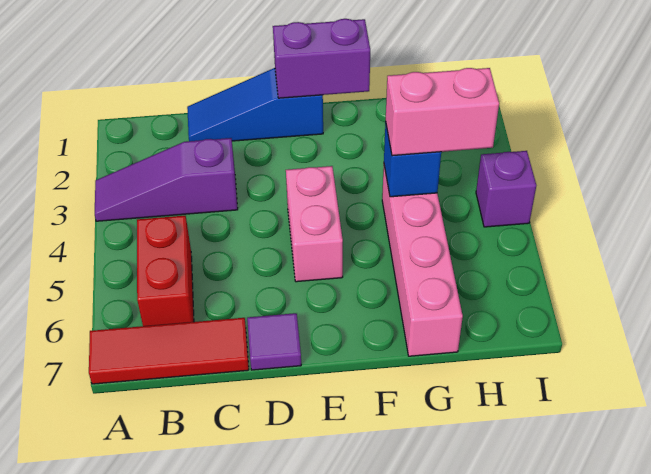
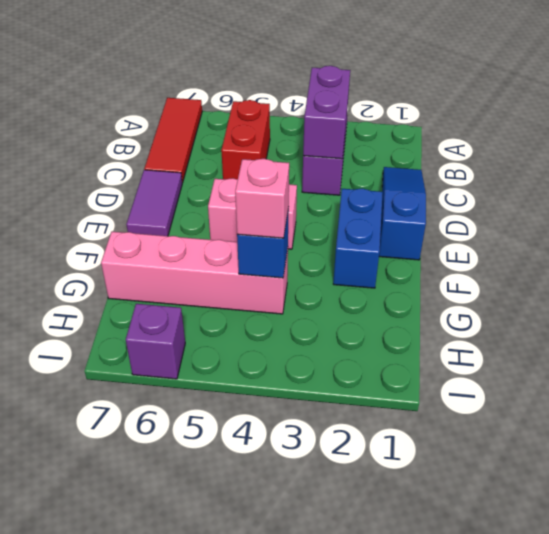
red 1x2 brick [137,216,194,326] -> red 1x2 brick turned to [221,100,270,180]
purple 1x1 tile [247,313,301,370] -> purple 1x2 tile [126,170,182,236]
purple 1x2 brick [273,19,370,98] -> purple 1x2 brick moved to [303,66,350,159]
none -> blue 1x2 brick [333,188,383,288]
pink 1x2 brick [386,68,499,156] -> pink 1x1 brick [235,159,289,238]
purple 1x1 brick [476,151,536,227] -> purple 1x1 brick moved to [126,304,185,379]

